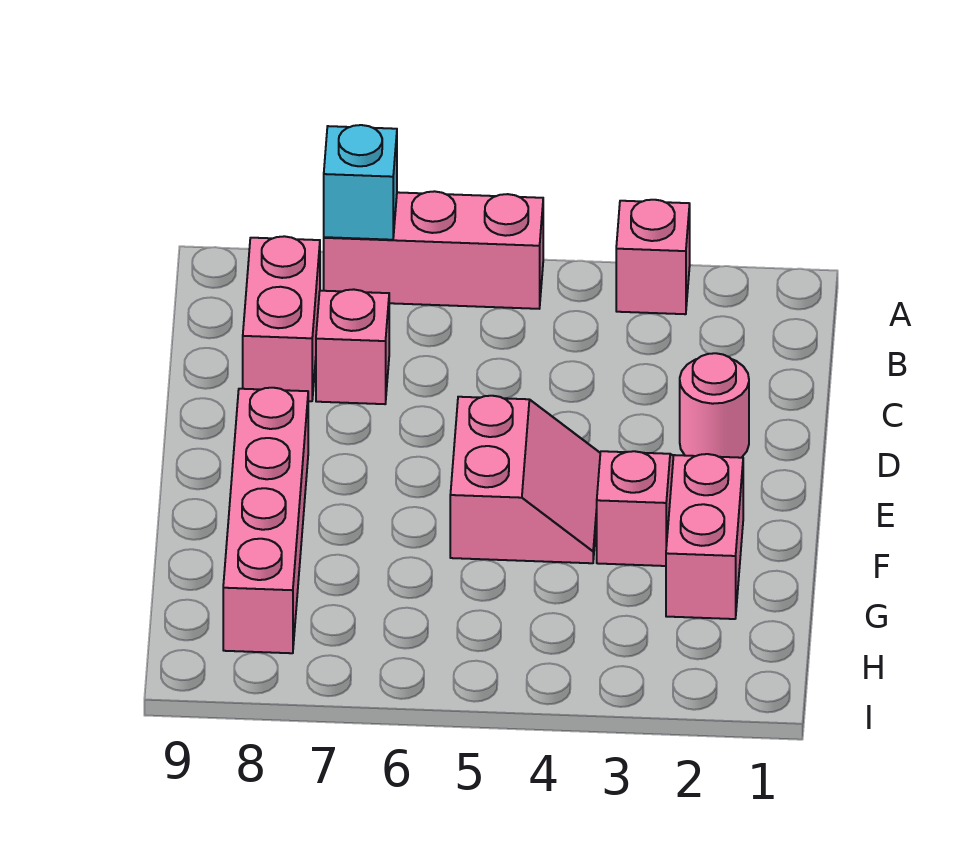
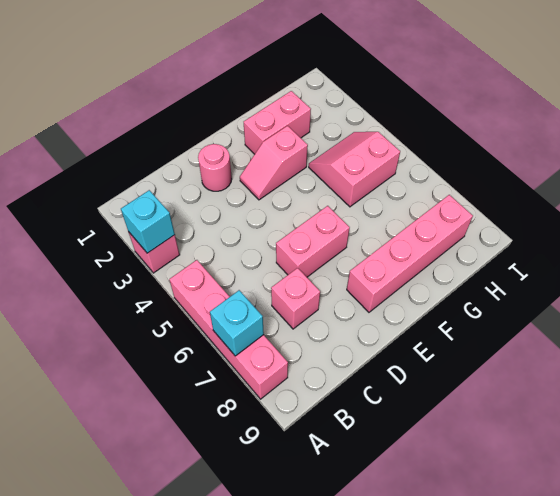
none -> cyan 1x1 brick [121,190,175,253]
pink 1x3 brick [324,191,543,309] -> pink 1x4 brick [169,260,288,399]
pink 1x2 brick [243,236,320,401] -> pink 1x2 brick moved to [276,206,350,277]
pink 2x2 slope [450,396,600,563] -> pink 2x2 slope moved to [309,132,400,207]

